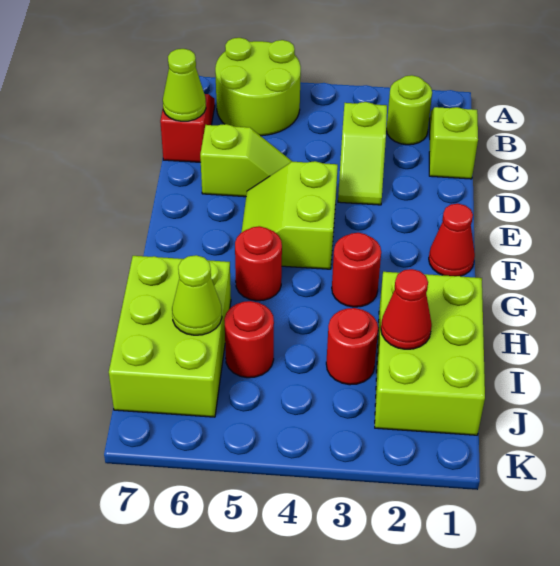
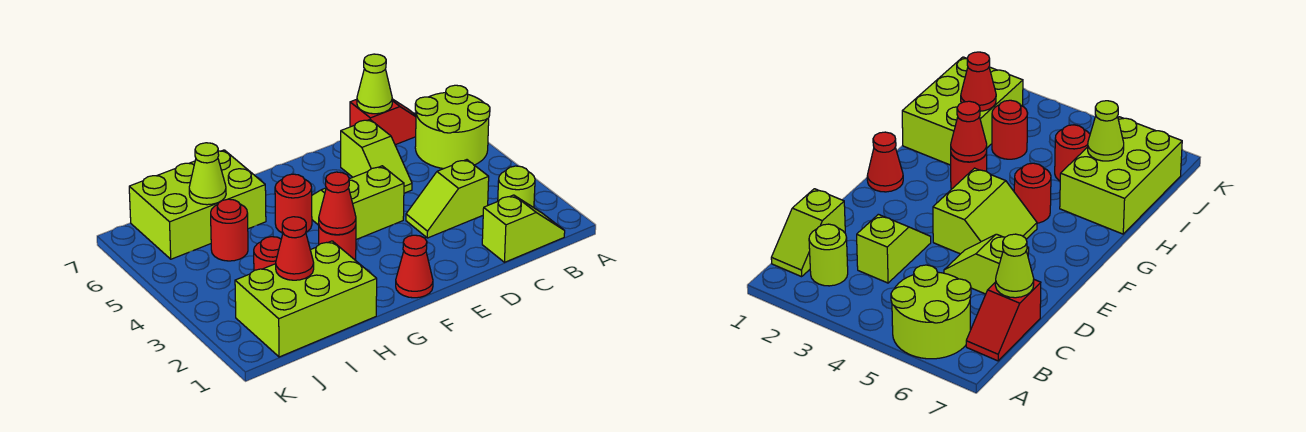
none -> red 1x1 cone [319,172,356,235]

